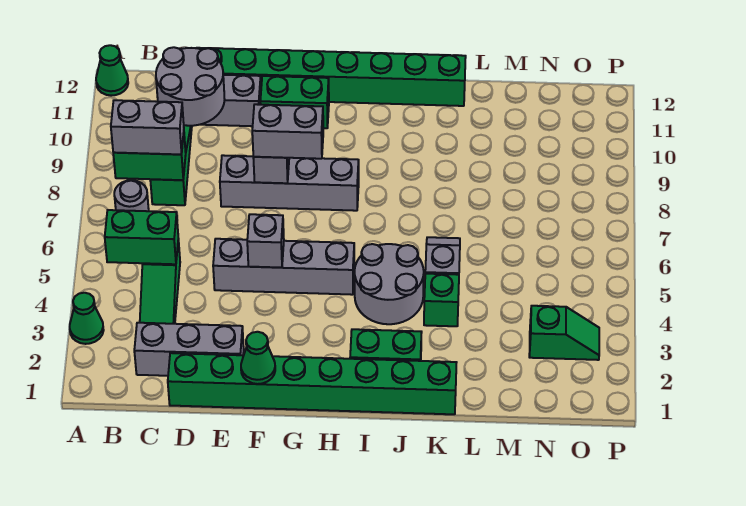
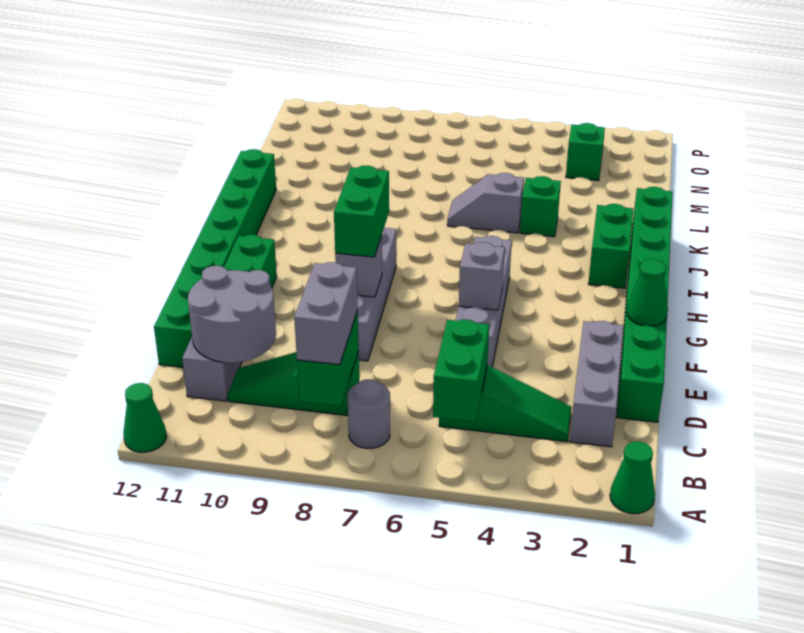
green 1x1 cone [70,293,104,344] -> green 1x1 cone moved to [610,441,655,514]
grey 1x2 brick [252,104,323,159] -> green 1x2 brick [334,165,389,257]
grey 2x2 round brick [355,244,424,324] -> none

